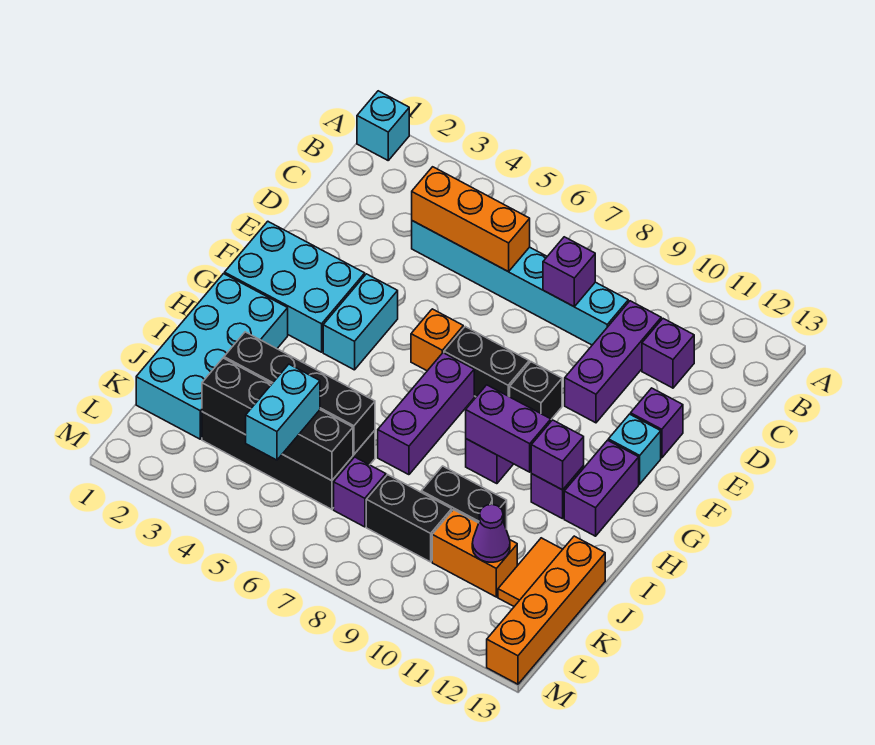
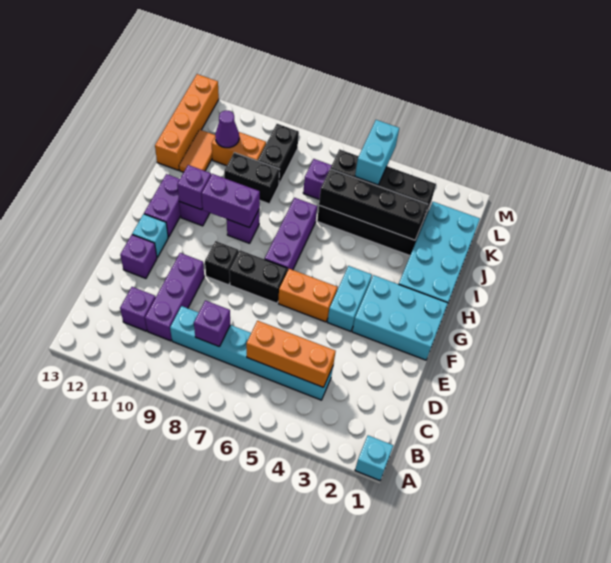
orange 1x1 brick [411,309,463,371] -> orange 1x2 brick [278,269,337,322]
black 1x2 brick [366,475,452,562] -> black 1x2 brick turned to [258,124,299,184]

